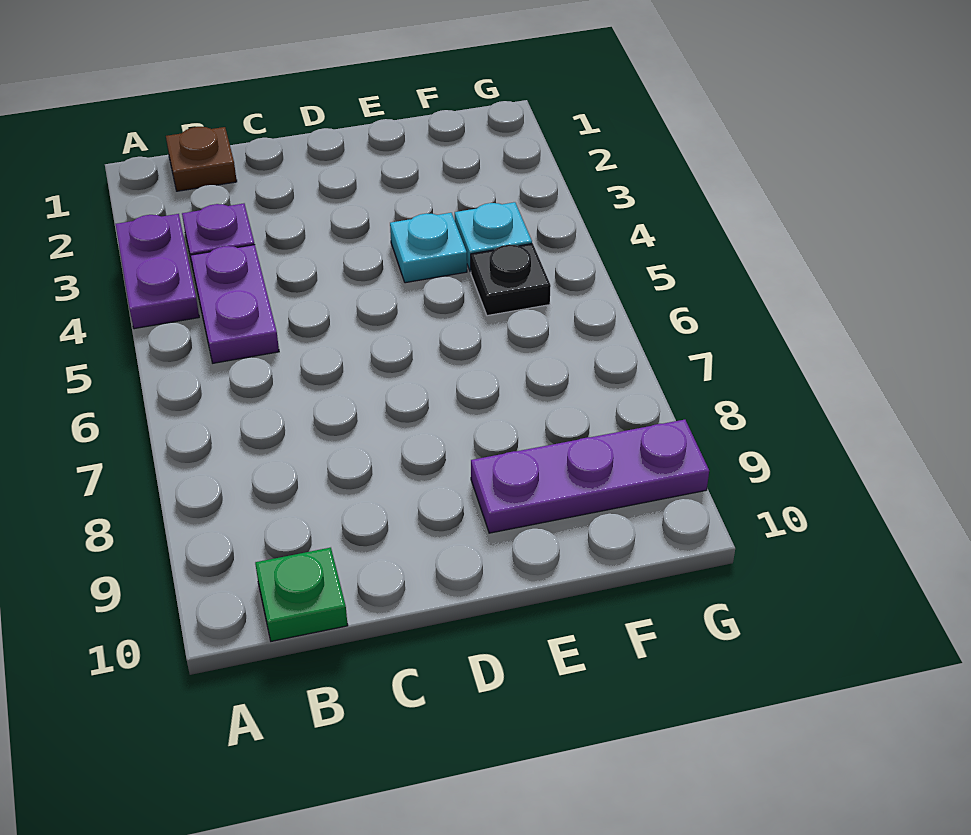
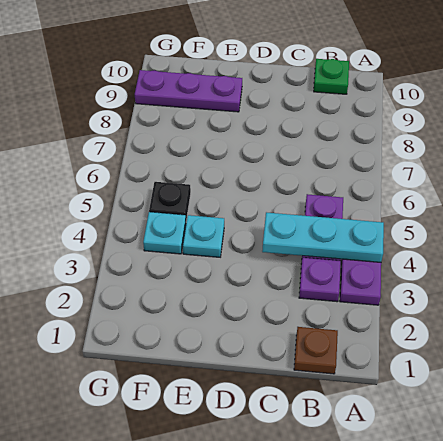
none -> cyan 1x3 plate [262,212,384,262]

